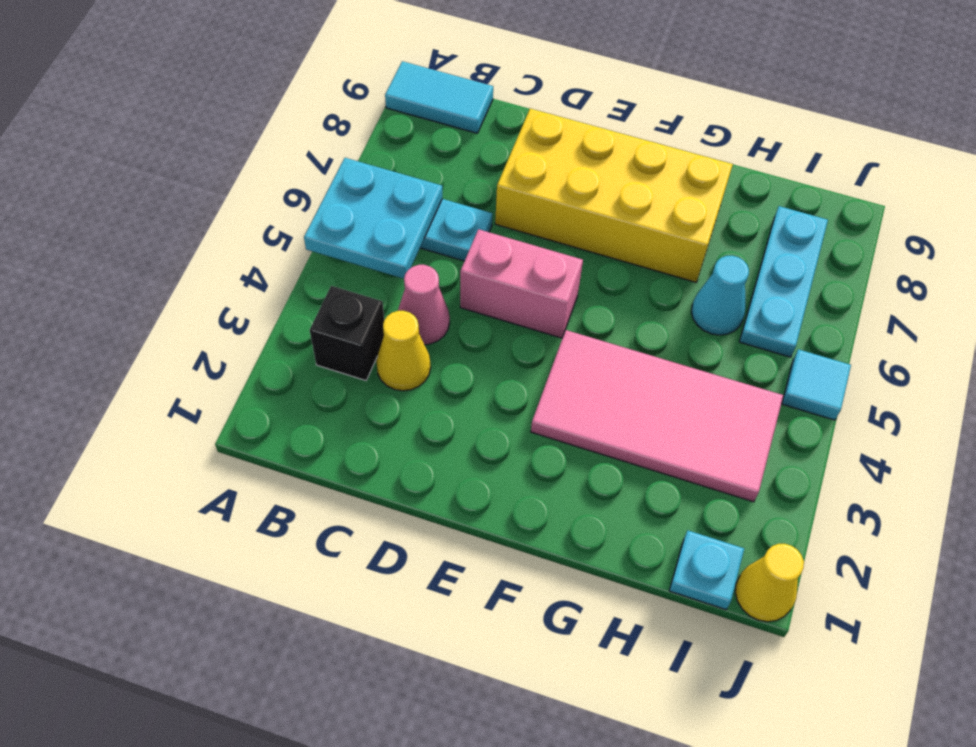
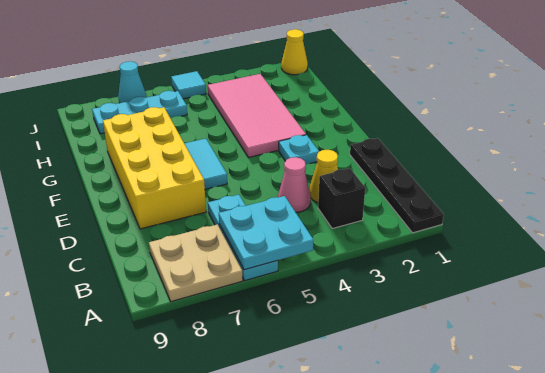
none -> black 1x4 plate [350,138,444,233]
none -> tan 2x2 plate [149,224,243,302]
cyan 1x2 tile [385,61,493,133] -> cyan 1x2 tile moved to [184,139,227,189]
pink 1x2 brick [460,229,583,338] -> none
cyan 1x1 cone [691,256,749,335] -> cyan 1x1 cone moved to [118,61,147,103]
cyan 1x1 plate [669,531,744,609] -> cyan 1x1 plate moved to [279,135,319,164]

